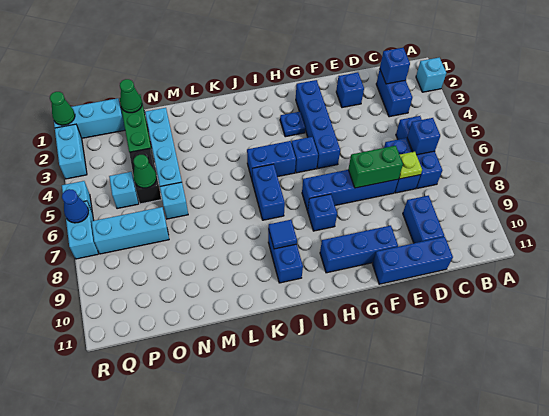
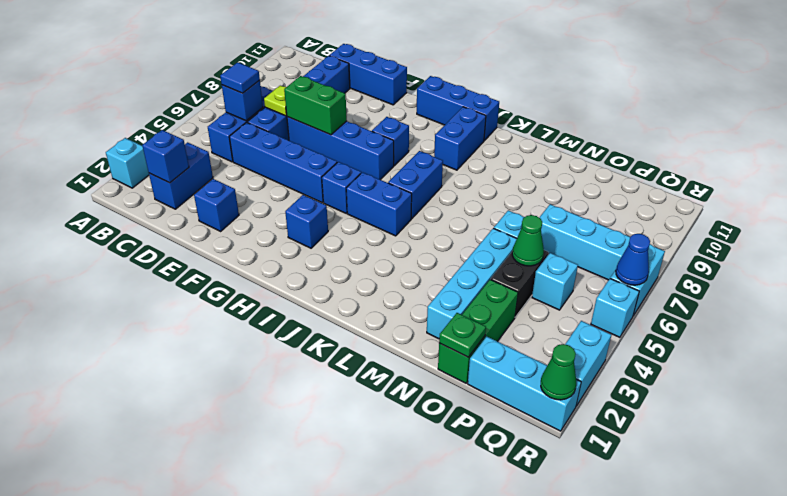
blue 1x3 brick [320,226,398,273] -> blue 1x3 brick moved to [417,76,499,141]
blue 1x4 brick [296,80,340,168] -> blue 1x4 brick turned to [229,122,337,203]
blue 1x1 plate [280,112,305,137] -> blue 1x1 brick [285,195,328,248]
blue 1x1 tile [268,220,297,249] -> blue 1x1 tile moved to [220,62,260,93]
green 1x1 cone [120,79,142,113] -> green 1x1 plate [439,313,486,357]

